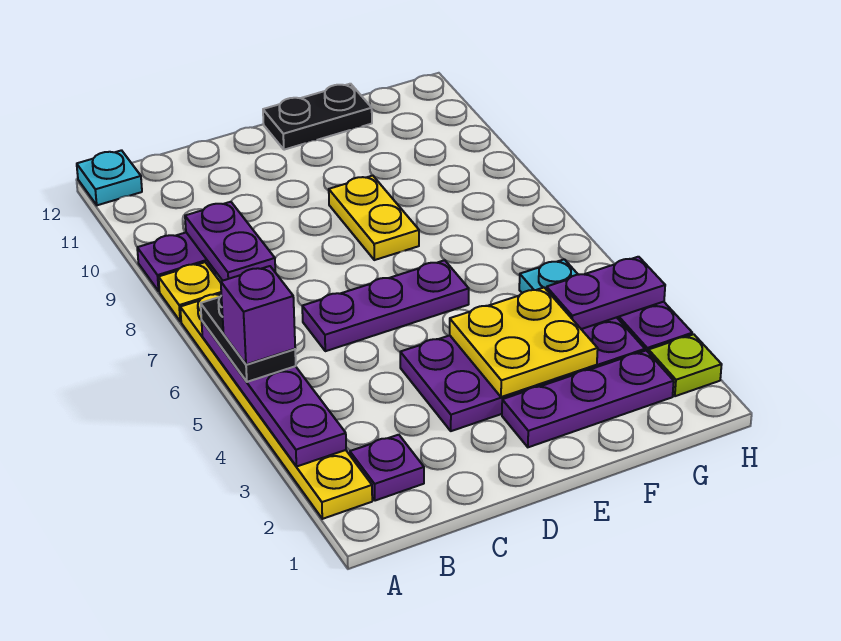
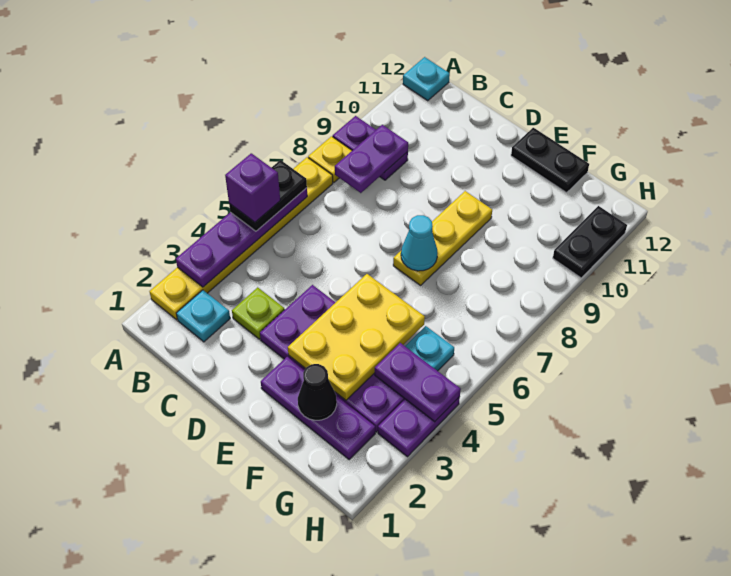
purple 1x1 plate [350,435,424,501] -> cyan 1x1 plate [176,290,230,342]
purple 1x3 plate [302,260,469,351] -> none
yellow 2x2 plate [450,288,598,397] -> yellow 2x3 plate [288,274,425,400]
none -> cyan 1x1 cone [401,215,437,271]
yellow 1x2 plate [329,176,419,260] -> yellow 1x3 plate [393,191,492,285]
none -> black 1x1 cone [298,364,337,420]
lime 1x1 plate [648,334,722,396] -> lime 1x1 plate moved to [232,287,285,339]
none -> black 1x2 plate [553,206,627,278]

